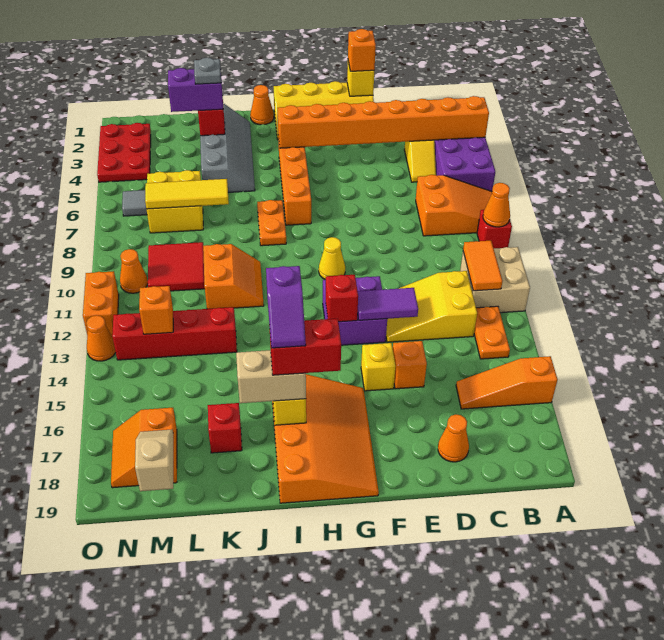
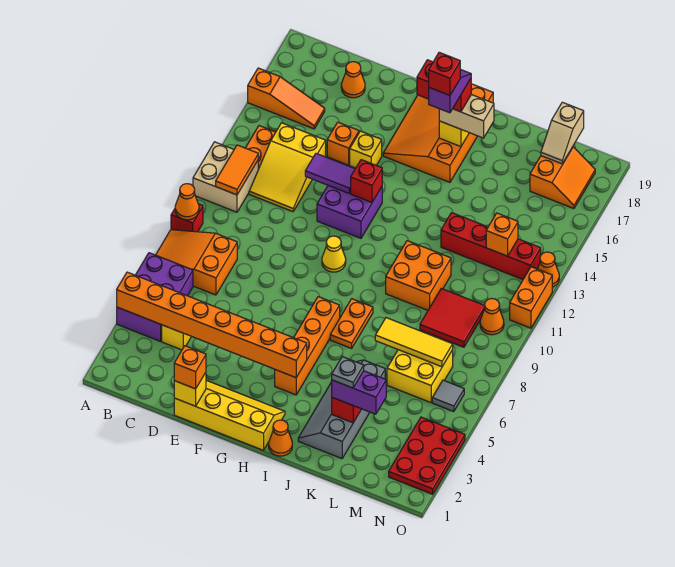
yellow 2x3 slope [386,271,477,342] -> yellow 2x3 slope turned to [249,123,326,212]
orange 2x2 slope [203,244,264,309] -> orange 2x2 brick [386,241,451,310]
red 1x1 brick [208,403,242,453] -> red 1x1 brick moved to [429,52,460,95]

